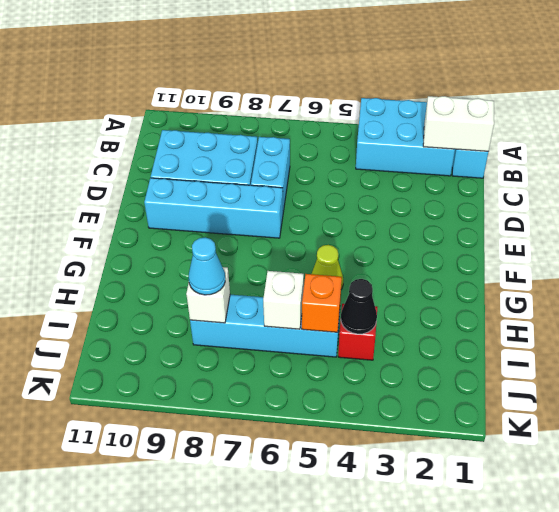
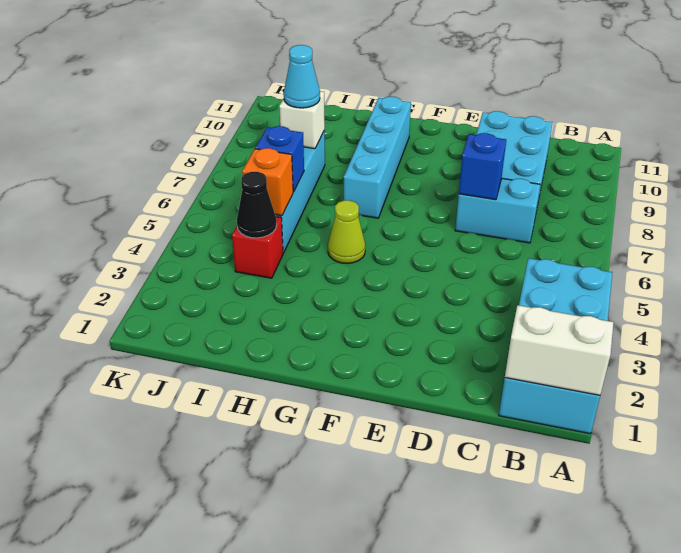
white 1x2 brick [423,96,494,151] -> white 1x2 brick turned to [505,305,614,395]
none -> blue 1x1 brick [459,133,506,200]
cyan 1x4 brick [144,178,283,238] -> cyan 1x4 brick moved to [344,97,411,218]
white 1x1 brick [263,271,304,329] -> blue 1x1 brick [255,126,304,192]

